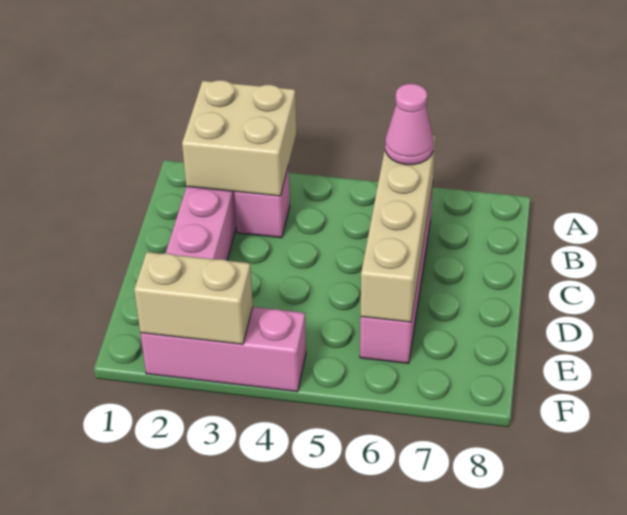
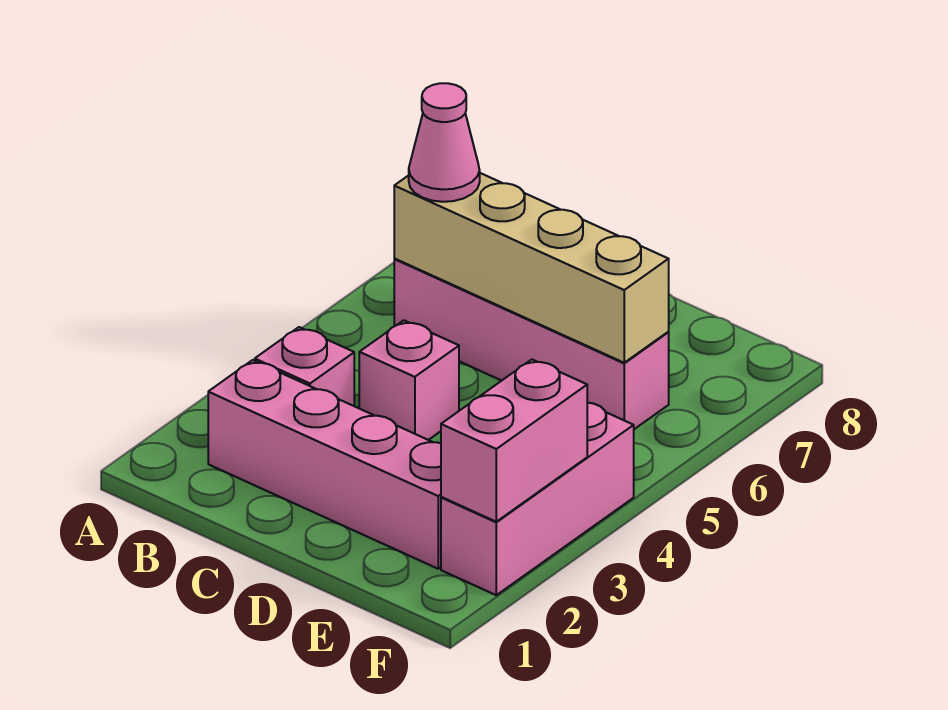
tan 2x2 brick [182,80,296,196] -> none
none -> pink 1x1 brick [359,320,459,440]
tan 1x2 brick [134,252,253,344] -> pink 1x2 brick [441,360,587,522]

